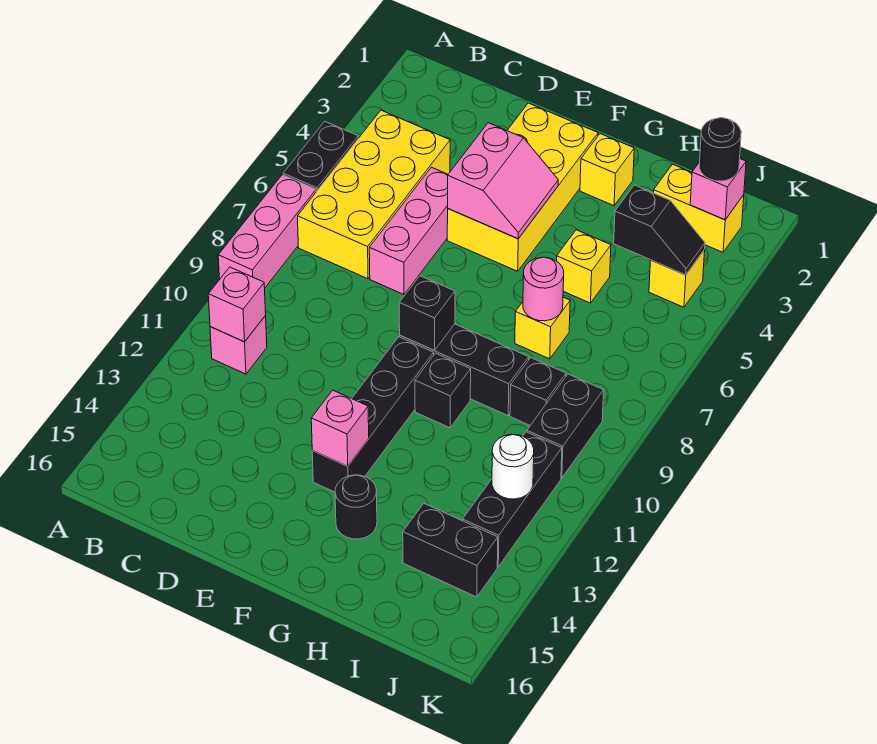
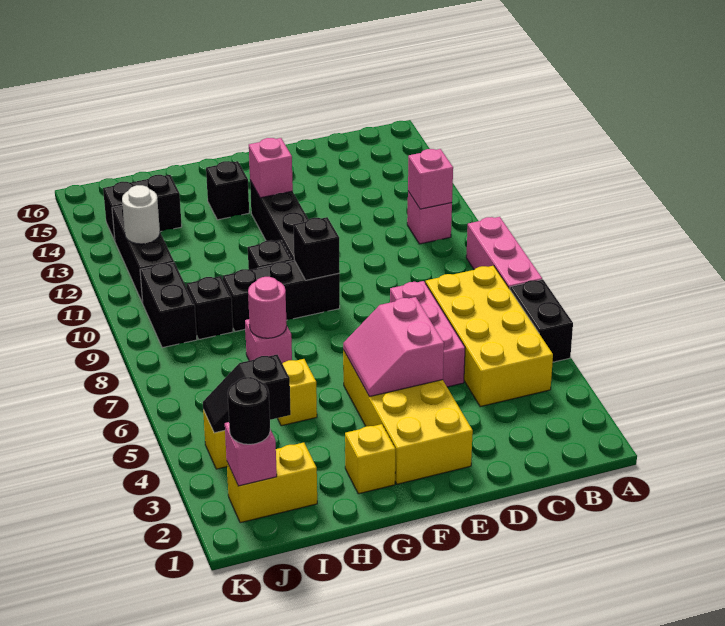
black 1x1 round brick [335,475,377,539] -> black 1x1 brick [206,161,249,220]
yellow 1x1 brick [515,297,570,359] -> pink 1x1 brick [245,319,292,363]

